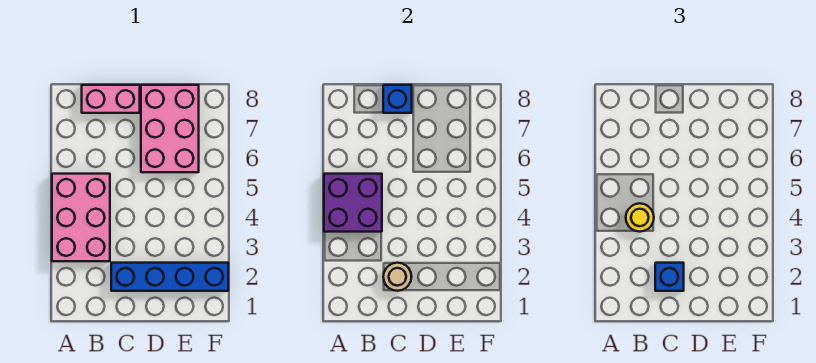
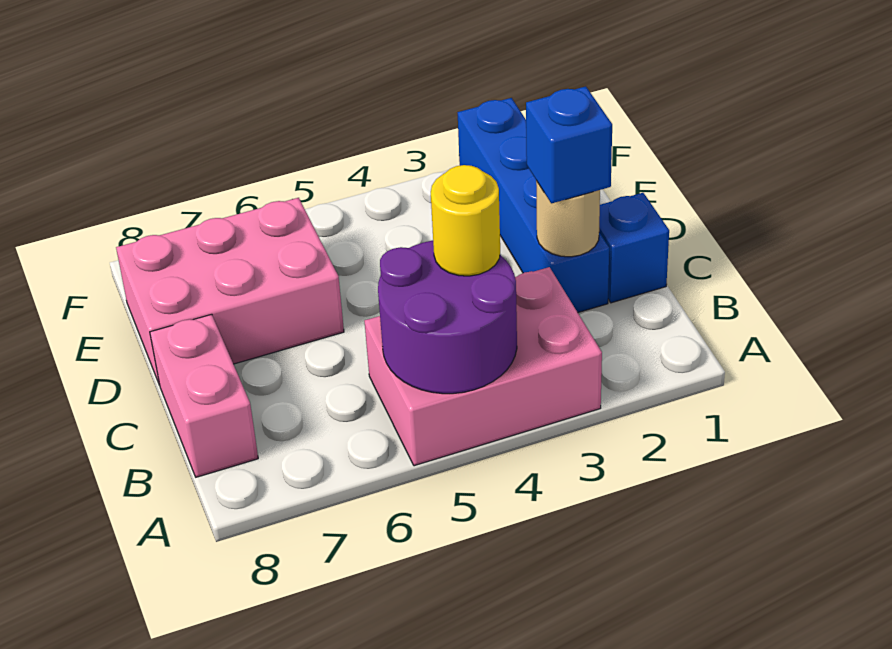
purple 2x2 brick [324,174,382,232] -> purple 2x2 round brick [378,240,517,394]
blue 1x1 brick [383,85,412,113] -> blue 1x1 brick moved to [599,193,669,303]

